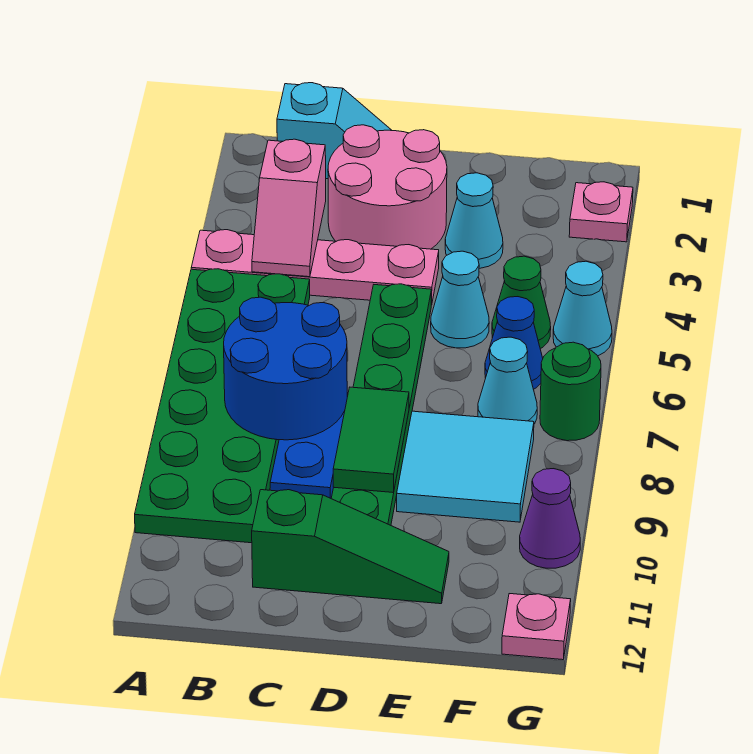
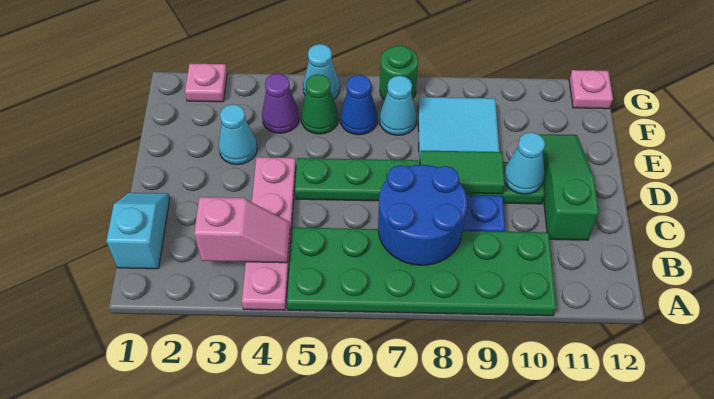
pink 2x2 round brick [328,125,447,249] -> none
cyan 1x1 cone [431,251,489,348] -> cyan 1x1 cone moved to [504,132,545,194]
purple 1x1 cone [520,469,580,568] -> purple 1x1 cone moved to [262,74,299,133]

